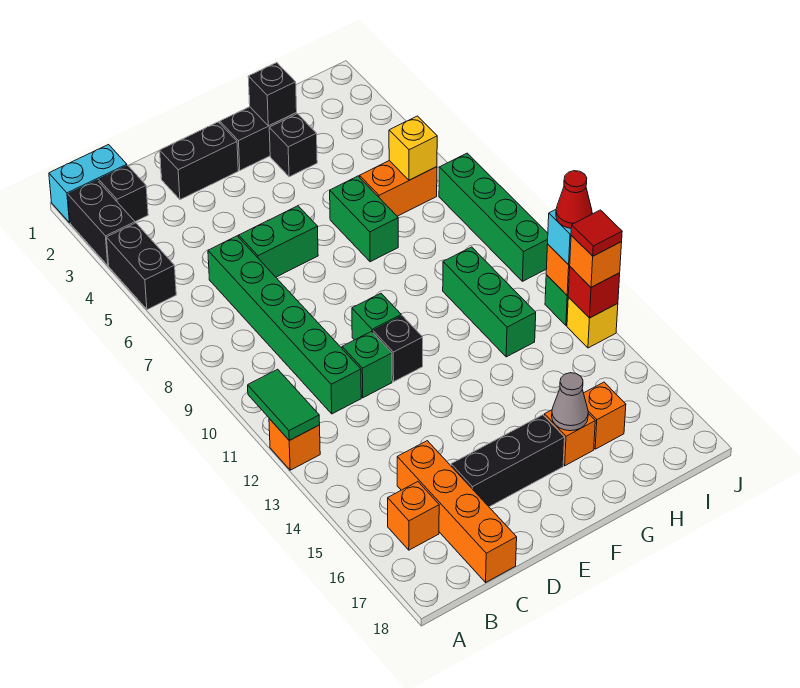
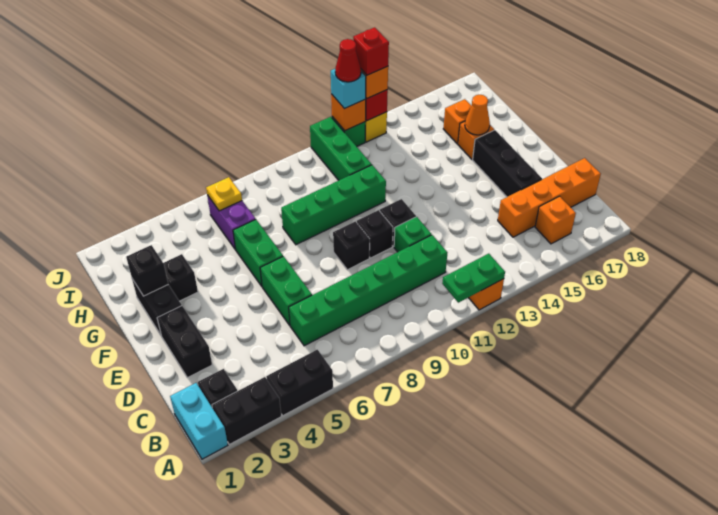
green 1x2 tile [248,369,320,440] -> green 1x2 plate [442,254,505,303]
none -> black 1x1 brick [333,221,370,270]
green 1x1 brick [352,293,401,340] -> black 1x1 brick [357,210,393,258]
green 1x2 brick [330,176,398,262] -> green 1x2 brick turned to [233,220,283,286]
grey 1x1 cone [552,373,588,431] -> orange 1x1 cone [465,95,490,135]
orange 1x2 brick [360,161,437,216] -> purple 1x2 brick [207,195,256,249]
green 1x3 brick [443,247,536,357] -> green 1x3 brick turned to [310,117,372,180]
yellow 1x1 brick [389,116,437,180] -> yellow 1x1 plate [206,177,242,211]
green 1x4 brick [439,153,548,281] -> green 1x4 brick moved to [281,165,386,245]
red 1x1 tile [571,210,622,256] -> red 1x1 brick [353,27,389,75]

